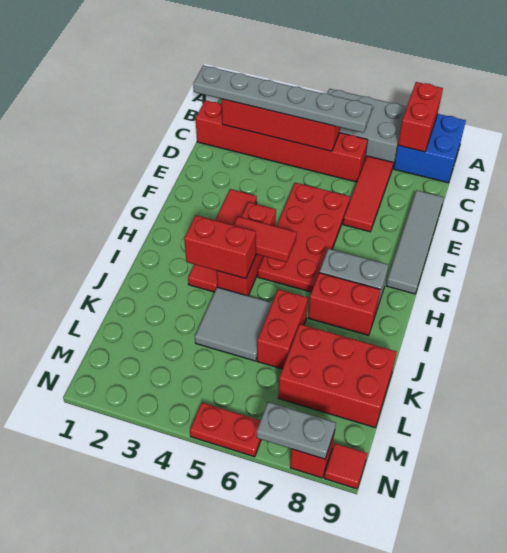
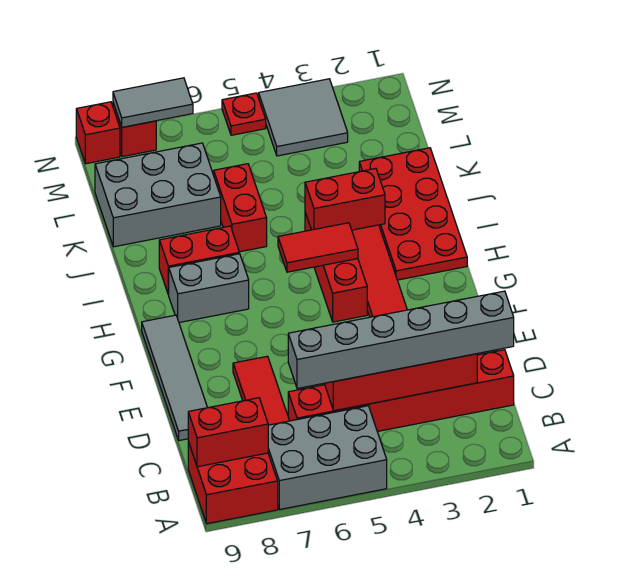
blue 2x2 brick [394,114,466,183] -> red 2x2 brick [188,442,278,524]
red 1x2 brick [398,82,443,152] -> red 1x2 brick turned to [188,398,268,467]
grey 1x6 plate [193,65,372,133] -> grey 1x6 brick [288,291,514,389]
red 2x4 plate [258,183,350,292] -> red 2x4 plate moved to [359,148,467,280]
grey 2x2 tile [195,287,272,361] -> grey 2x2 tile moved to [259,79,348,156]
red 2x3 brick [278,324,397,427] -> grey 2x3 brick [95,143,221,247]
red 1x2 plate [190,403,261,457] -> red 1x1 plate [222,93,266,135]
grey 1x2 plate [257,402,336,459] -> grey 1x2 tile [113,78,193,127]
red 1x1 tile [324,443,367,489] -> red 1x1 brick [76,102,120,164]

